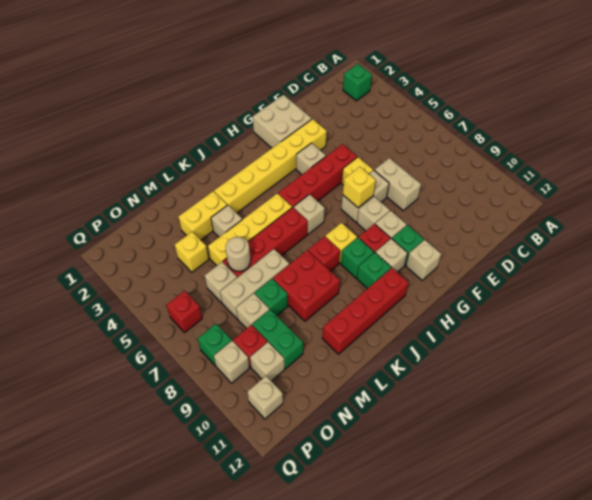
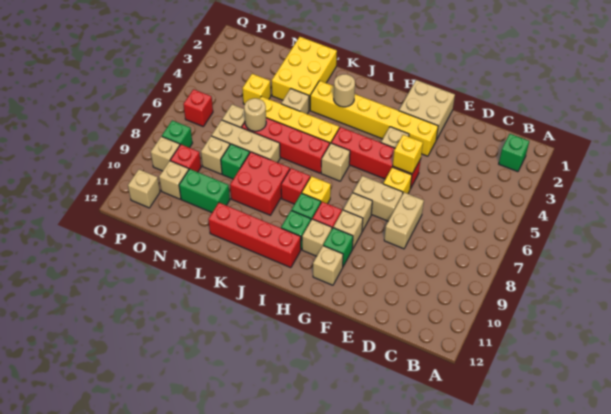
yellow 1x1 brick [343,167,376,208] -> yellow 1x1 brick moved to [393,135,423,174]
none -> tan 1x1 round brick [334,74,355,107]
yellow 1x2 brick [178,191,227,240] -> yellow 2x3 brick [272,37,337,110]
green 1x2 brick [252,310,303,368] -> green 1x2 brick turned to [179,169,230,212]

